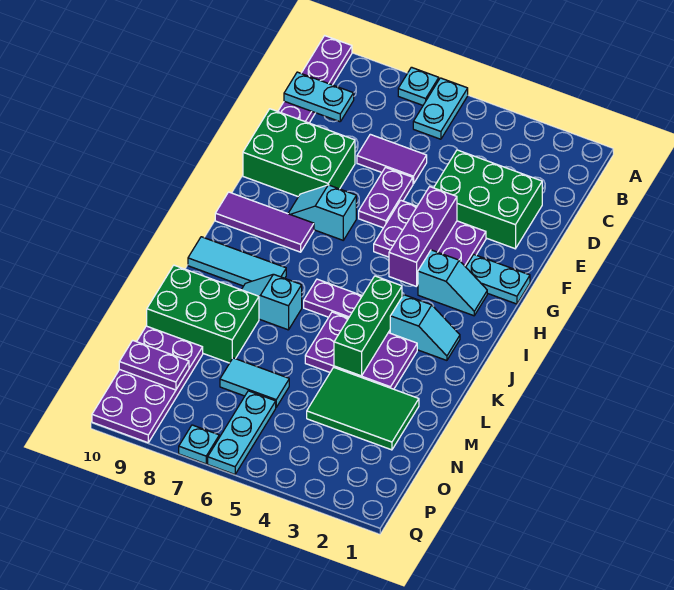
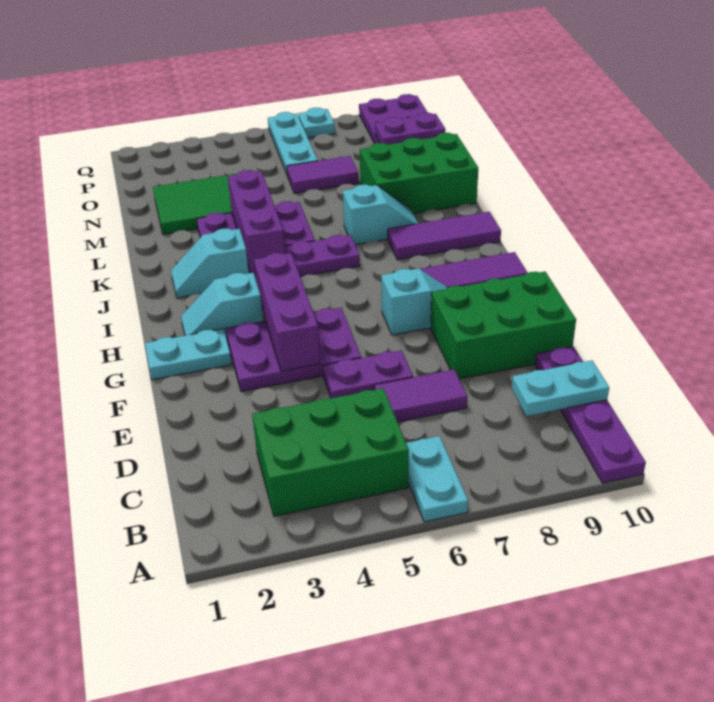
cyan 1x1 plate [398,67,439,105] -> none
green 2x3 brick [434,150,542,249] -> green 2x3 brick moved to [252,388,409,516]
purple 1x2 plate [359,167,413,228] -> purple 1x2 plate turned to [323,350,413,398]
green 1x3 brick [334,276,402,376] -> purple 1x3 brick [228,170,285,273]
cyan 1x3 tile [188,237,286,286] -> purple 1x3 tile [388,212,501,260]
cyan 1x2 tile [220,358,289,407] -> purple 1x2 tile [287,156,359,194]

